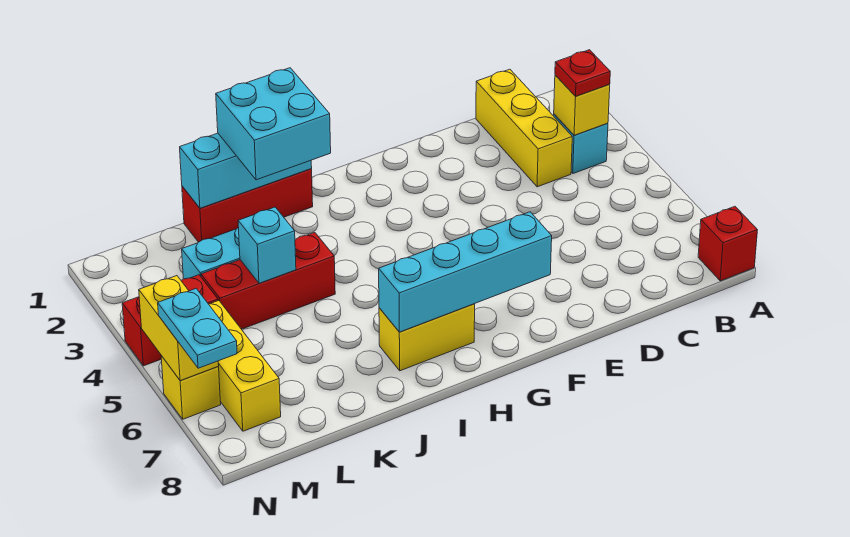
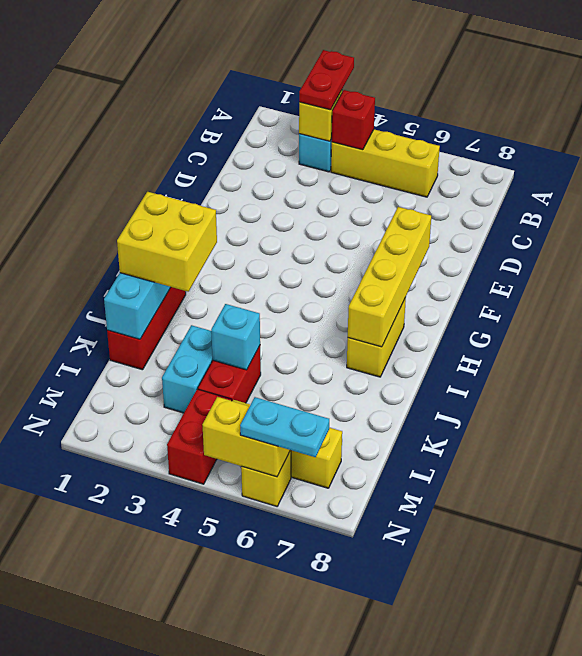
red 1x1 brick [698,206,757,281] -> red 1x1 brick moved to [332,90,375,150]
red 1x1 plate [555,50,610,96] -> red 1x2 plate [299,50,354,110]
yellow 1x3 brick [476,69,572,187] -> yellow 1x3 brick moved to [331,129,440,197]
cyan 1x4 brick [379,212,552,332] -> yellow 1x4 brick [348,207,431,347]
cyan 2x2 brick [216,68,331,180] -> yellow 2x2 brick [117,192,217,292]
red 1x3 brick [201,232,335,329] -> red 1x2 brick [198,346,261,403]

